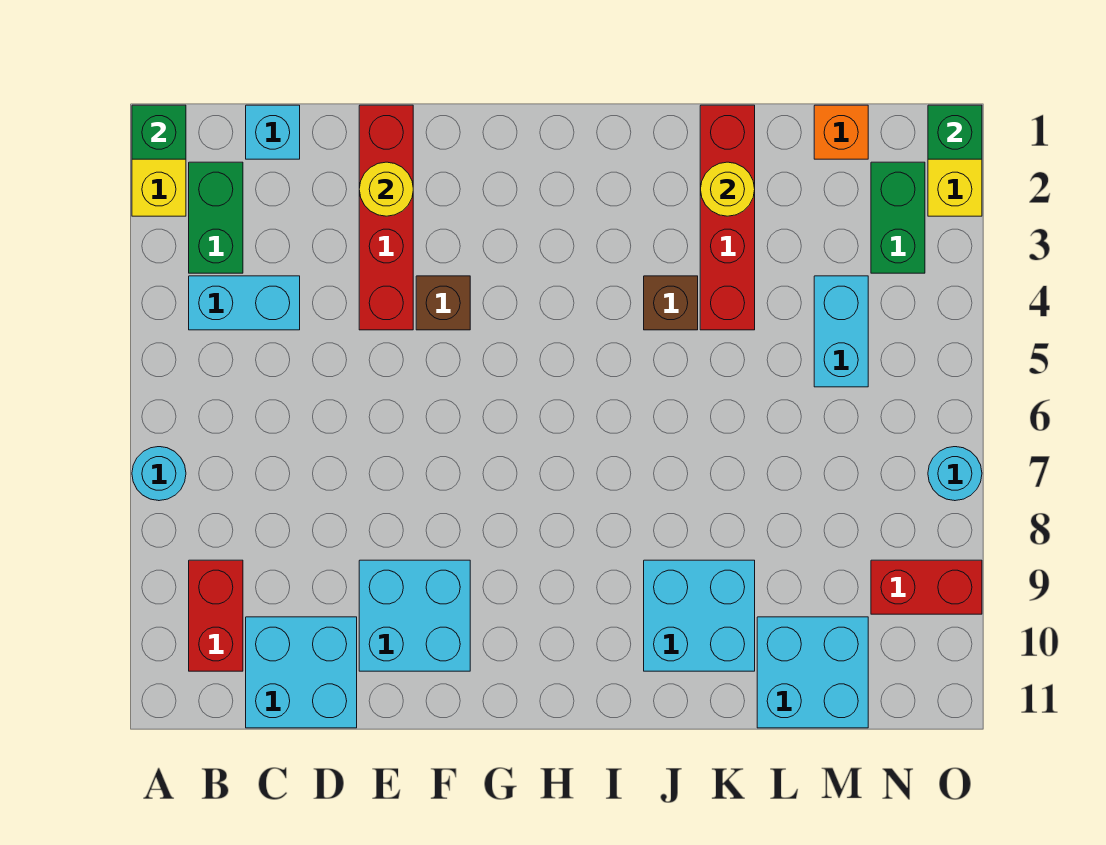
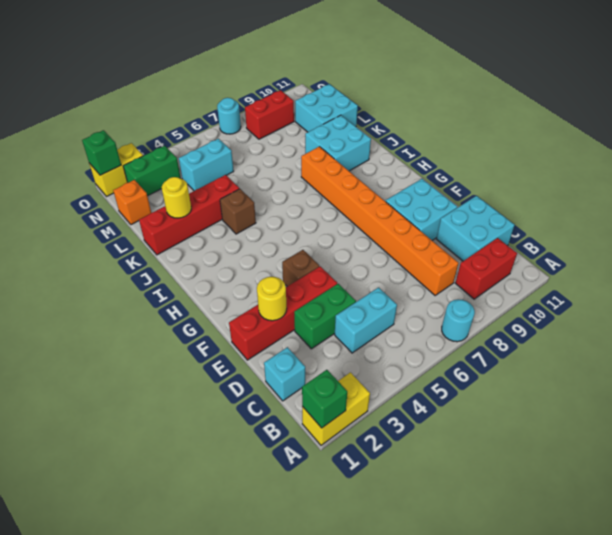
green 1x2 brick [189,162,243,273] -> green 1x2 brick moved to [294,284,356,349]
cyan 1x2 brick [189,276,300,330] -> cyan 1x2 brick turned to [335,287,397,353]
none -> orange 1x8 brick [301,147,459,295]
red 1x2 brick [871,560,982,614] -> red 1x2 brick turned to [245,90,294,139]

